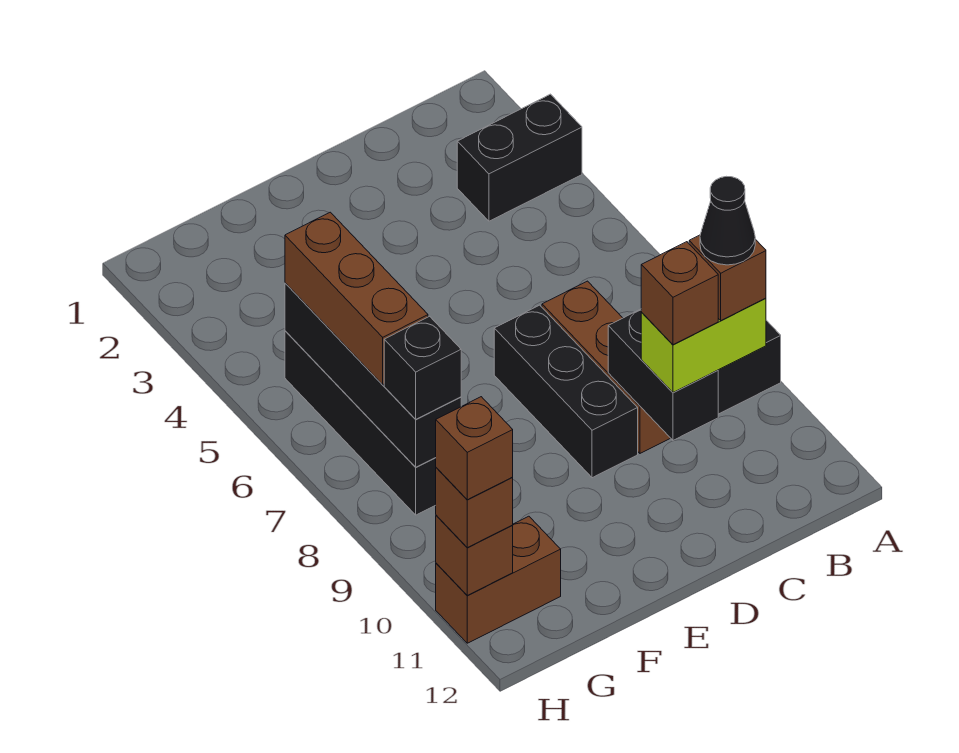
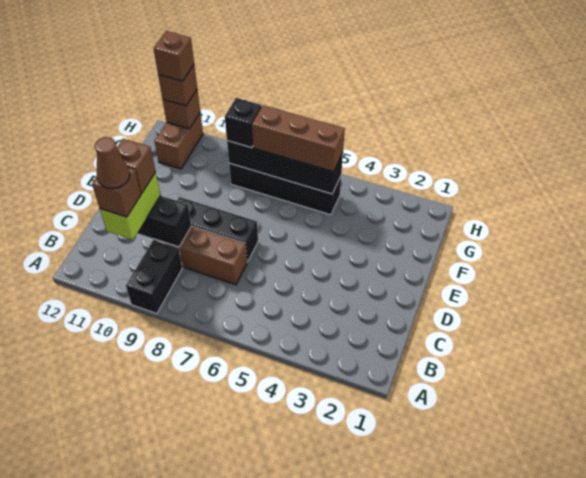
black 1x2 brick [457,94,582,221] -> none
black 1x1 cone [700,176,755,265] -> brown 1x1 cone [95,137,130,189]

